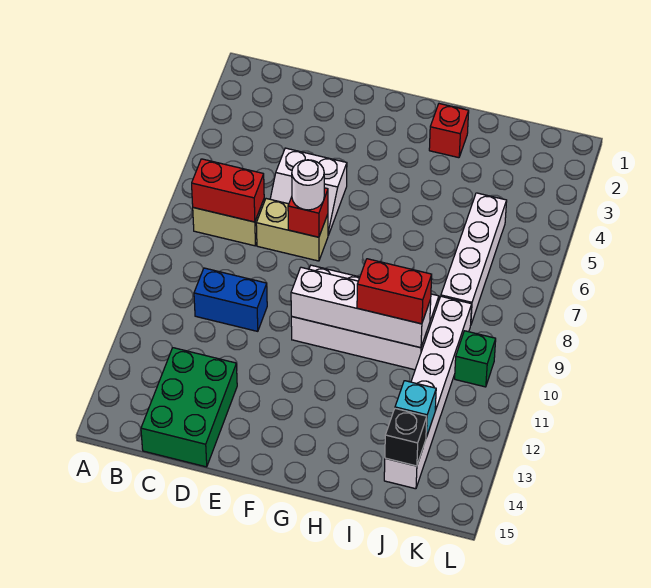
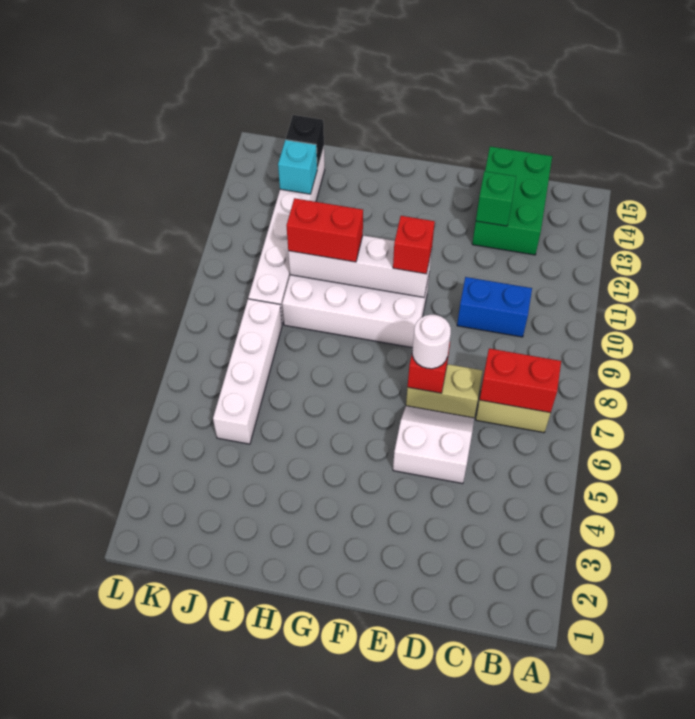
red 1x1 brick [429,104,469,158] -> red 1x1 brick moved to [393,216,435,274]
green 1x1 brick [455,331,496,387] -> green 1x1 brick moved to [476,171,516,226]

